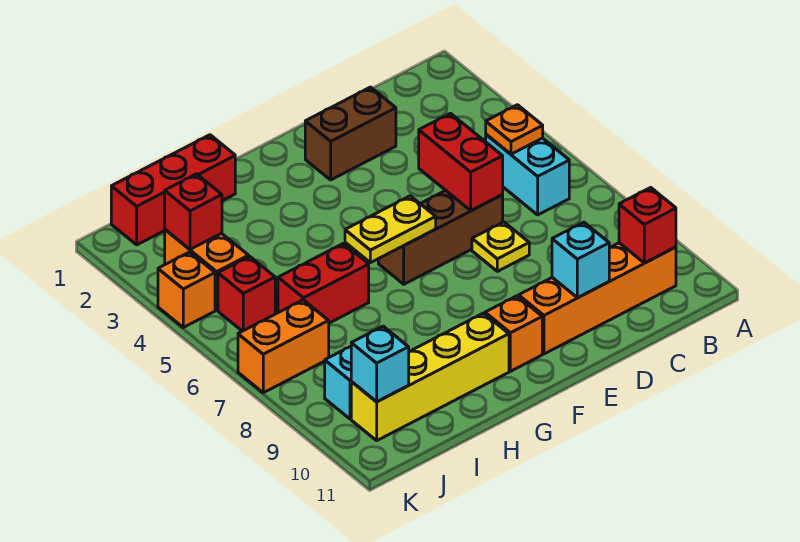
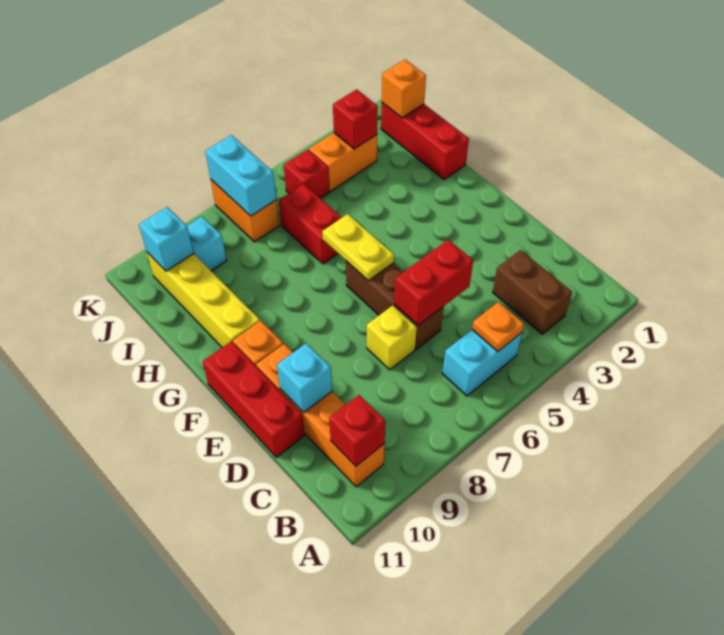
brown 1x2 brick [305,87,396,180] -> brown 1x2 brick moved to [493,250,572,334]
yellow 1x1 plate [472,222,529,271] -> yellow 1x1 brick [367,305,417,370]
none -> red 1x3 brick [203,341,304,457]
none -> cyan 1x2 brick [205,135,276,216]
orange 1x1 brick [158,252,215,327] -> orange 1x1 brick moved to [382,60,426,118]

